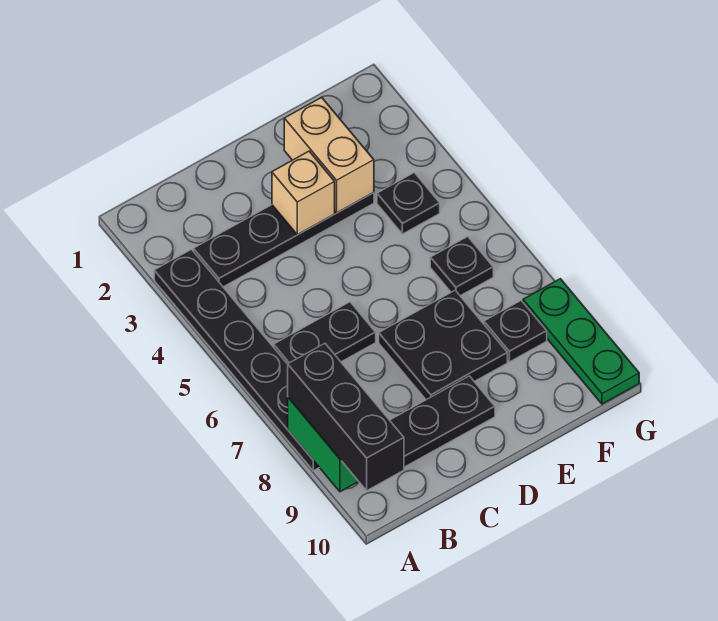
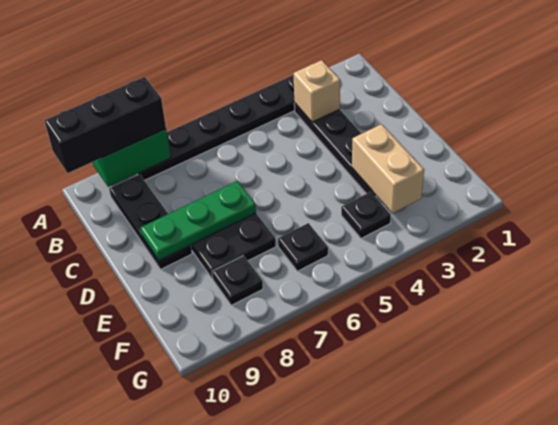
black 1x2 plate [274,302,376,364] -> none
tan 1x1 brick [272,151,335,235] -> tan 1x1 brick moved to [293,60,340,122]
tan 1x2 brick [284,97,374,213] -> tan 1x2 brick turned to [352,124,424,213]
green 1x3 plate [523,279,639,404] -> green 1x3 plate moved to [140,181,256,260]

